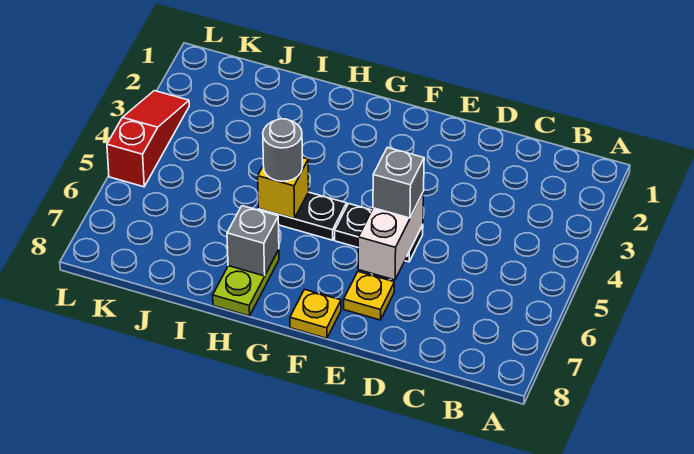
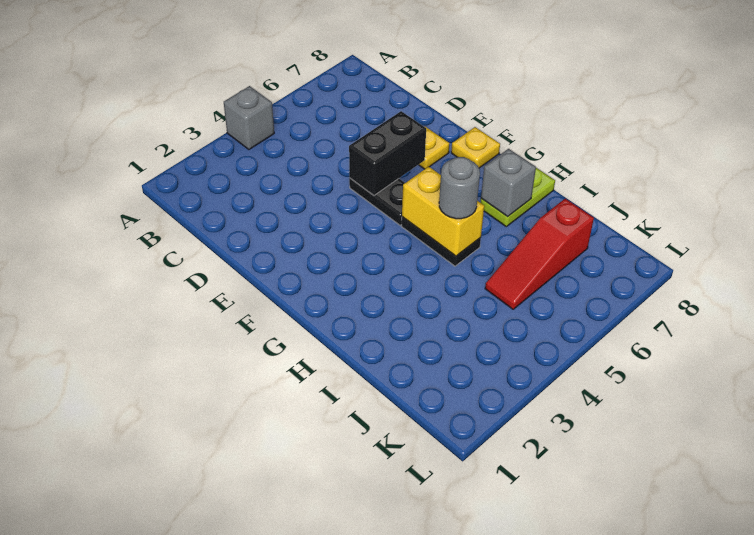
white 1x2 brick [358,192,424,280] -> black 1x2 brick [349,111,426,195]
grey 1x1 brick [373,147,424,218] -> grey 1x1 brick moved to [224,86,274,150]
yellow 1x1 brick [258,157,309,219] -> yellow 1x2 brick [402,167,484,256]
red 1x3 slope [107,91,189,187] -> red 1x3 slope moved to [485,199,594,309]

